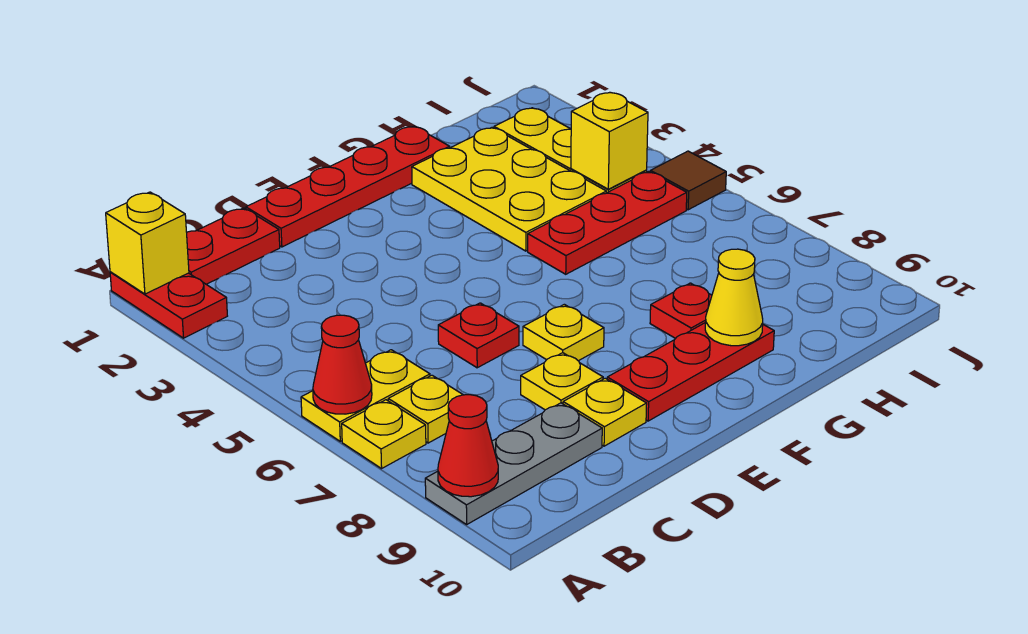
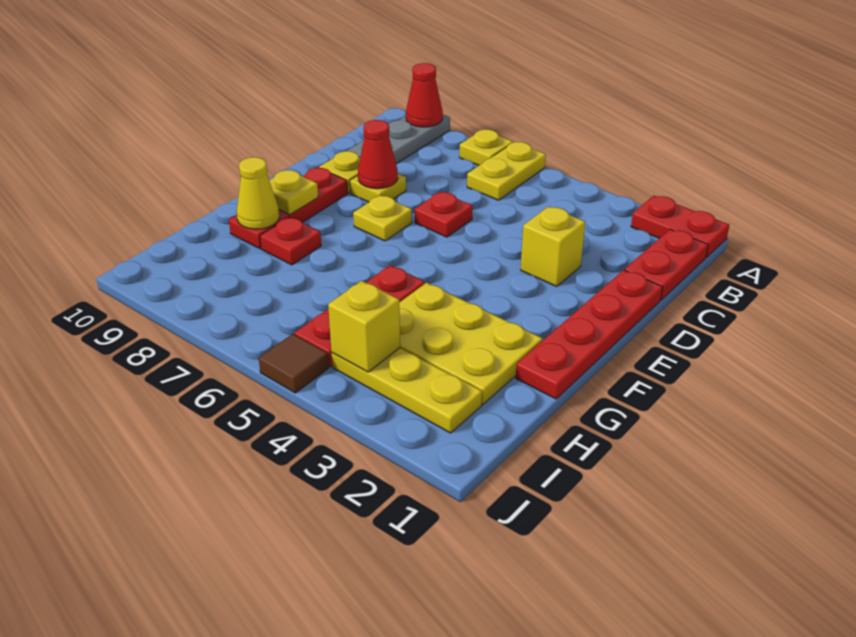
yellow 1x1 brick [106,192,189,294] -> yellow 1x1 brick moved to [521,206,585,286]
red 1x1 cone [313,315,372,414] -> red 1x1 cone moved to [358,120,398,189]
yellow 1x1 plate [388,375,463,443] -> yellow 1x1 plate moved to [269,170,318,215]

